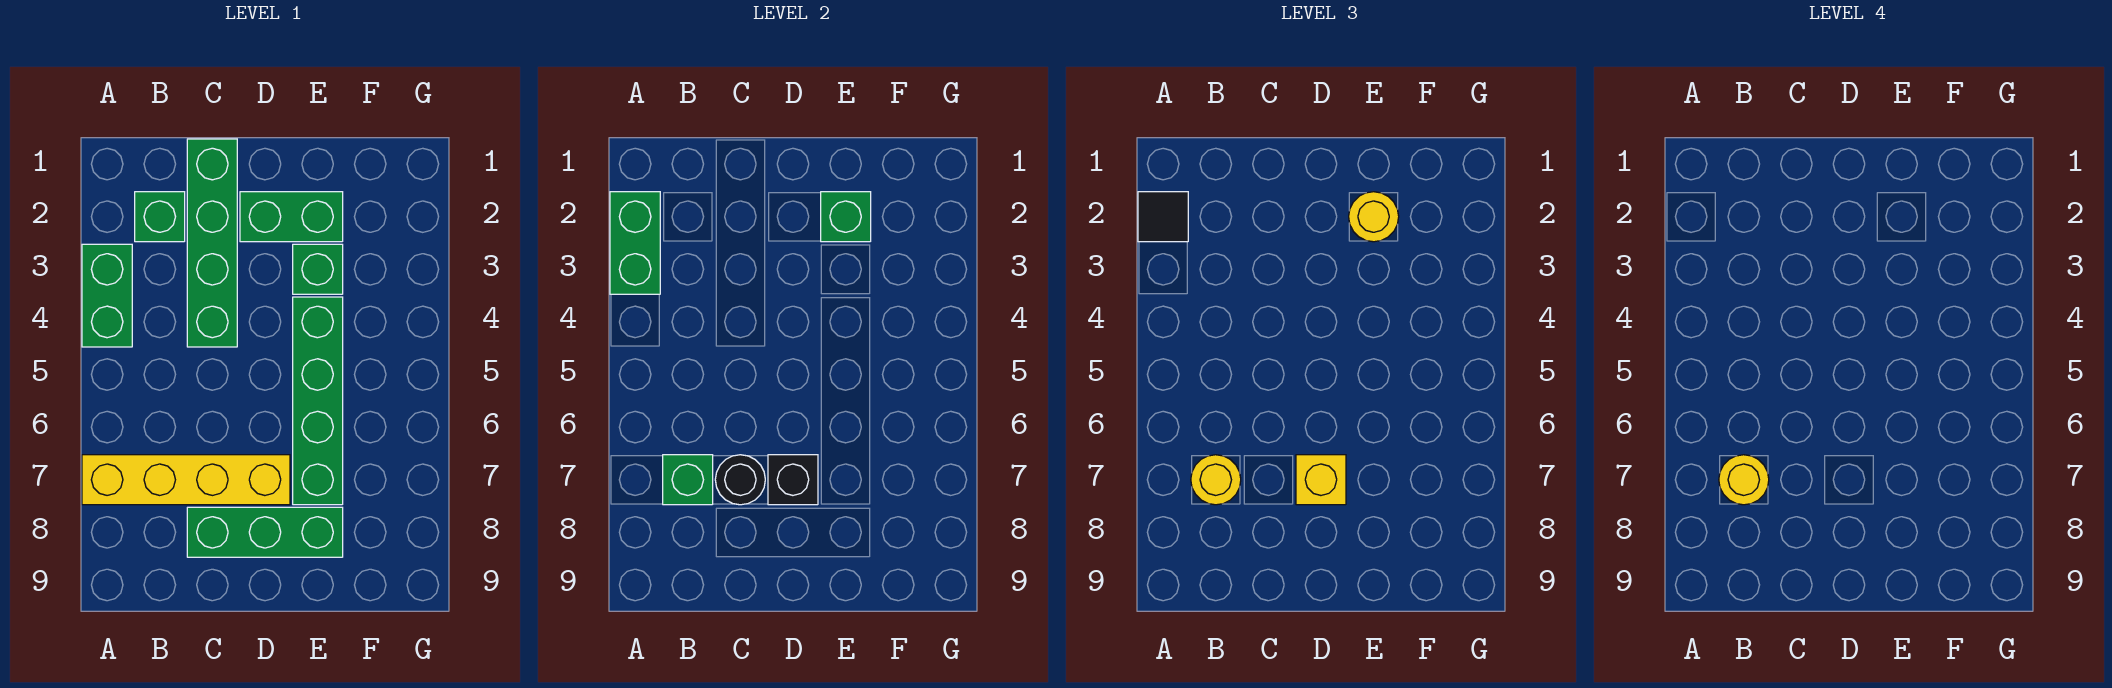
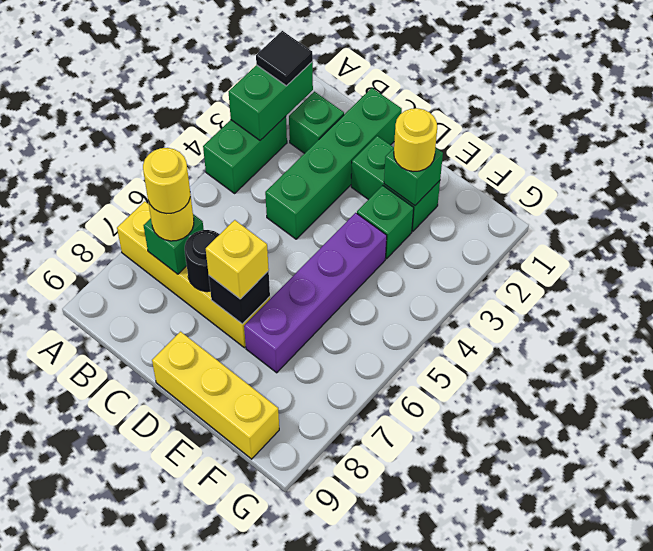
green 1x3 brick [187,507,343,557] -> none
none -> yellow 1x3 brick [152,332,279,459]
green 1x4 brick [293,297,343,505] -> purple 1x4 brick [244,213,387,373]

